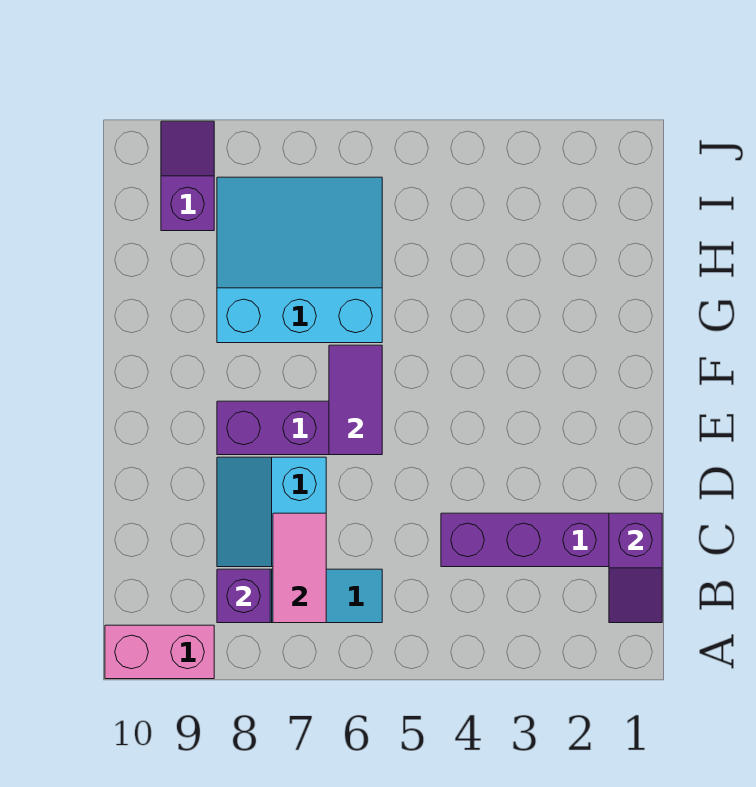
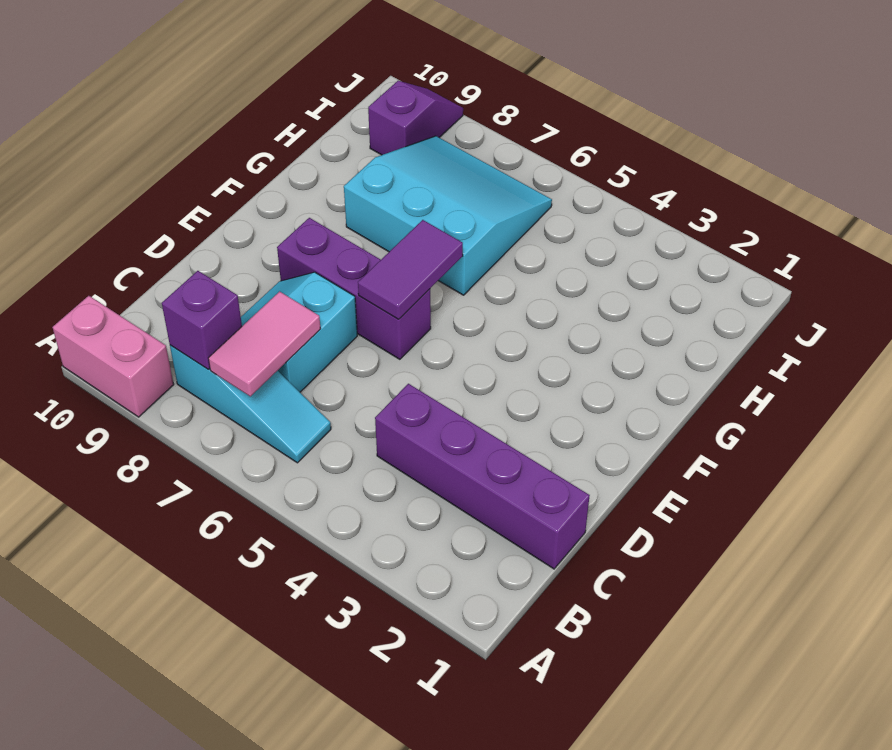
purple 1x2 slope [609,513,662,623] -> none

